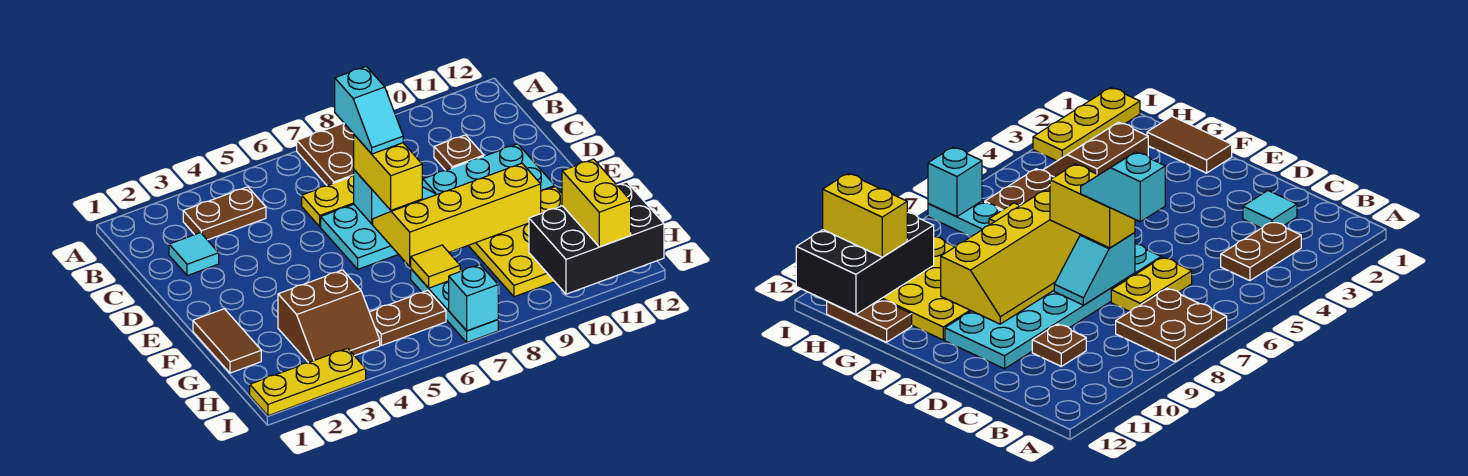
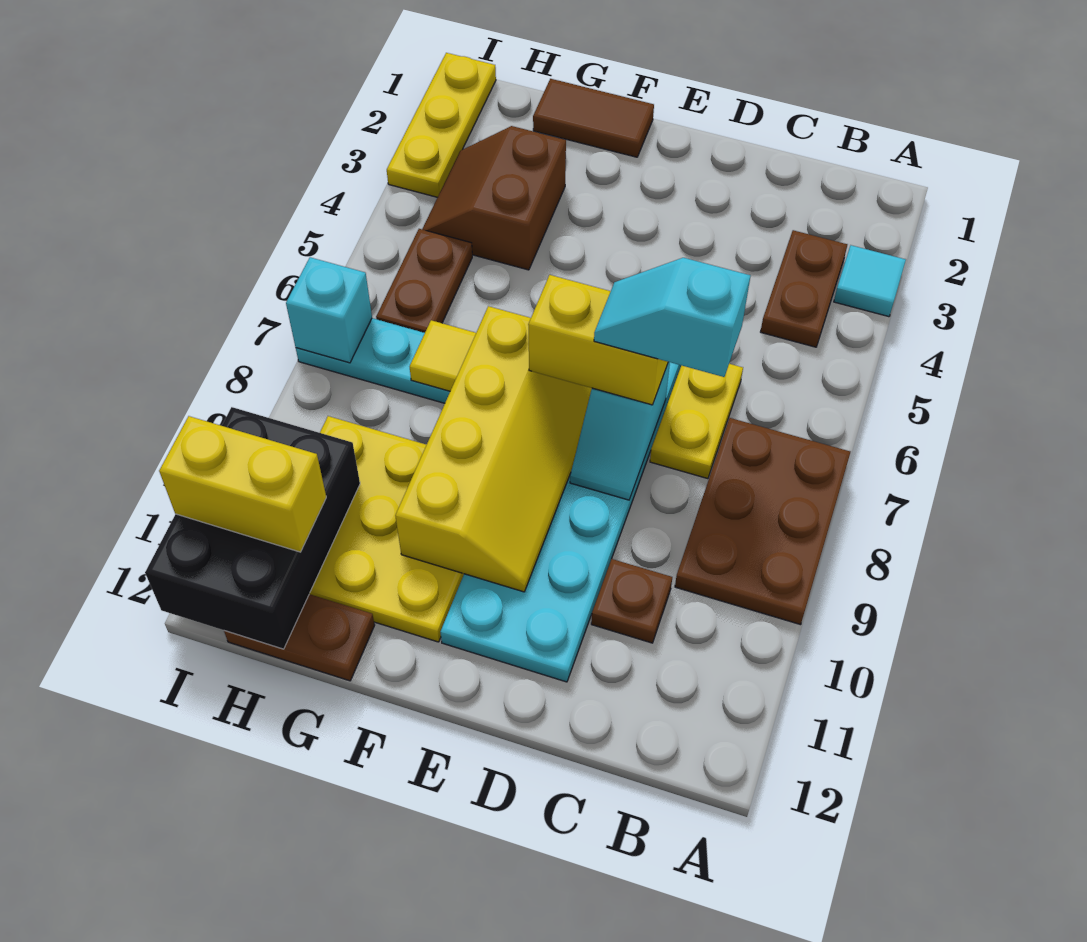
brown 2x2 plate [297,123,354,186] -> brown 2x3 plate [675,418,850,625]
cyan 1x1 tile [169,233,219,276] -> cyan 1x1 tile moved to [834,245,906,317]

